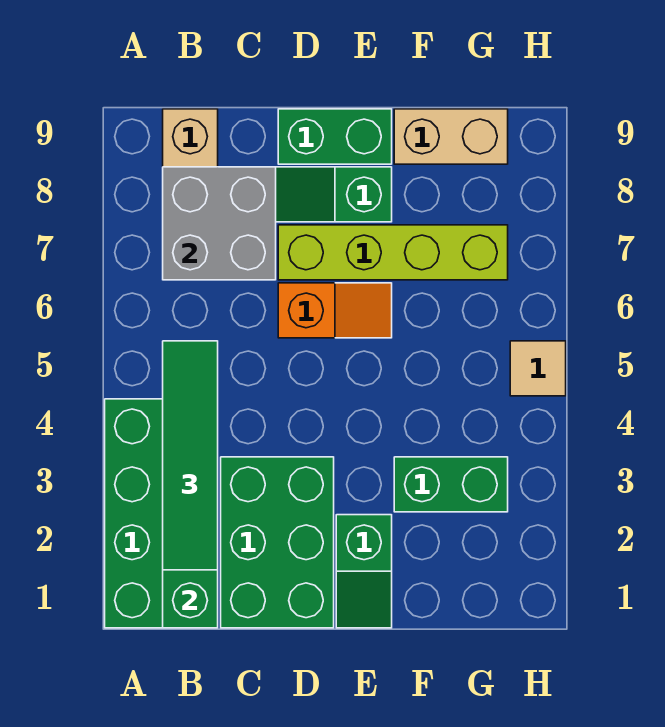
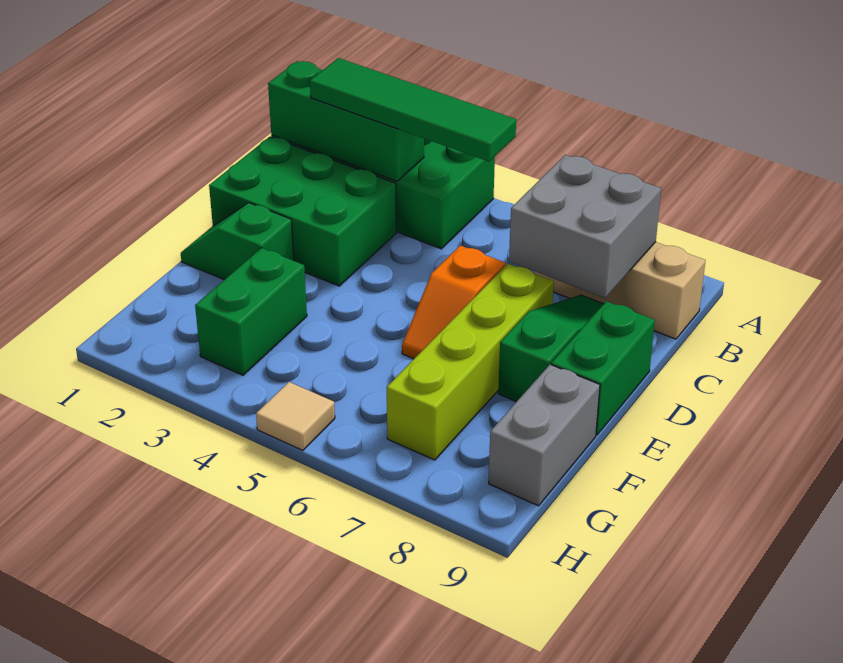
tan 1x2 brick [394,109,508,164] -> grey 1x2 brick [489,365,600,506]

